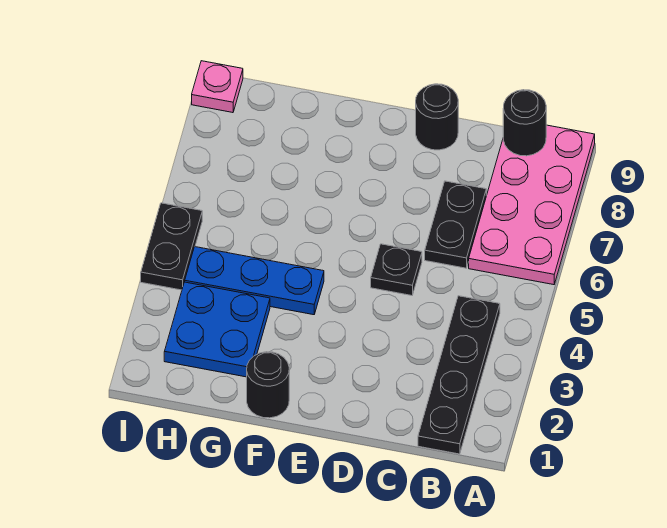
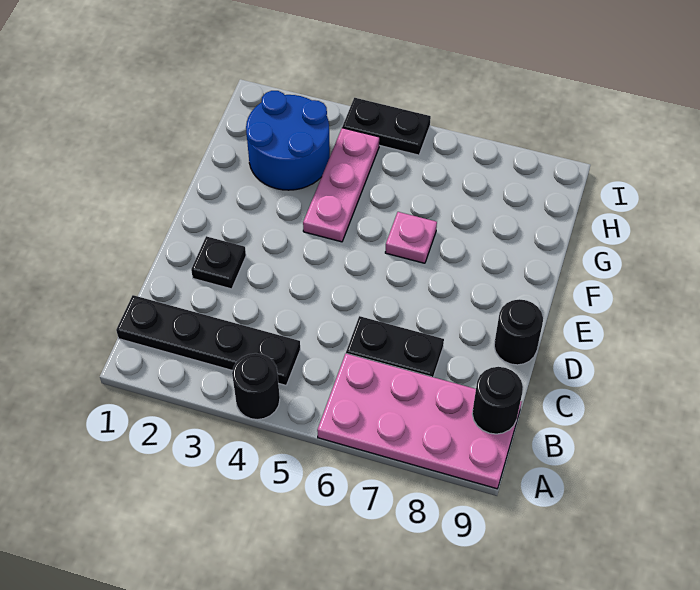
black 1x1 plate [371,244,422,296] -> black 1x1 plate moved to [191,236,246,289]
black 1x1 round brick [247,352,289,418] -> black 1x1 round brick moved to [232,353,280,420]
blue 1x3 plate [185,247,324,315] -> pink 1x3 plate [303,128,379,242]
blue 2x2 plate [164,282,270,377] -> blue 2x2 round brick [246,91,330,190]
pink 1x1 plate [192,61,243,113] -> pink 1x1 plate moved to [385,212,437,263]

